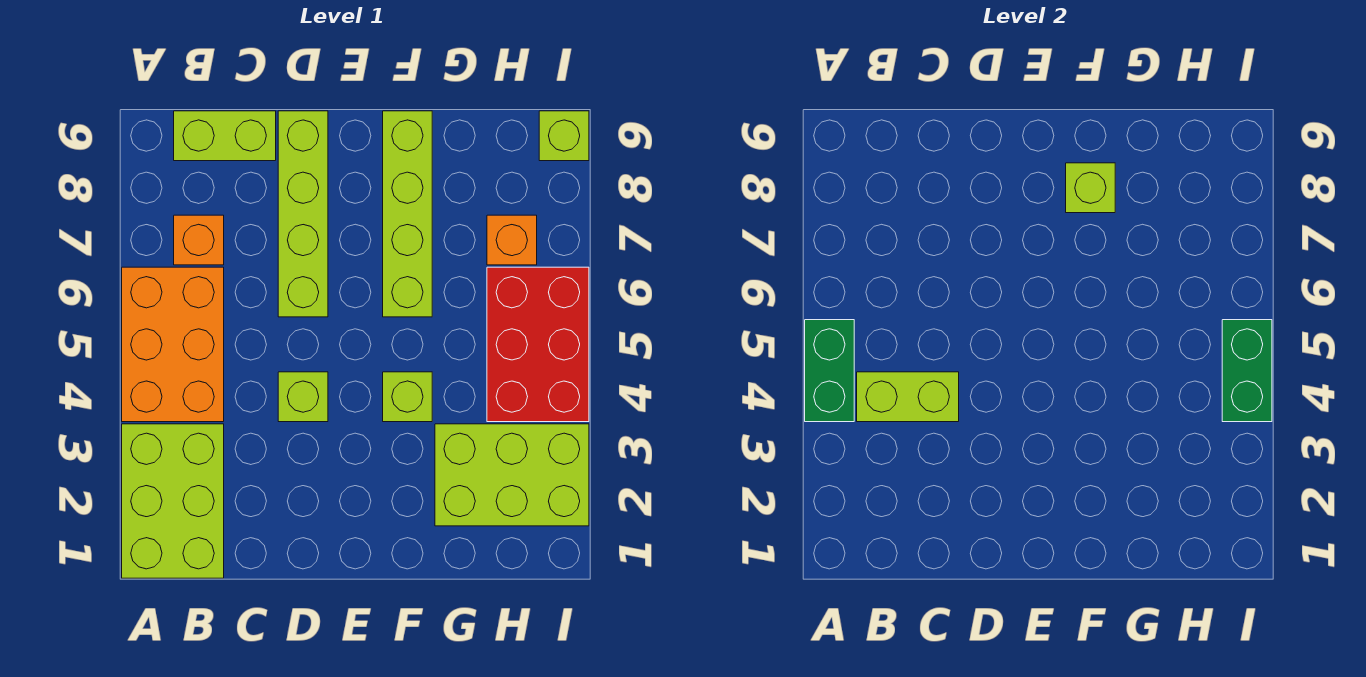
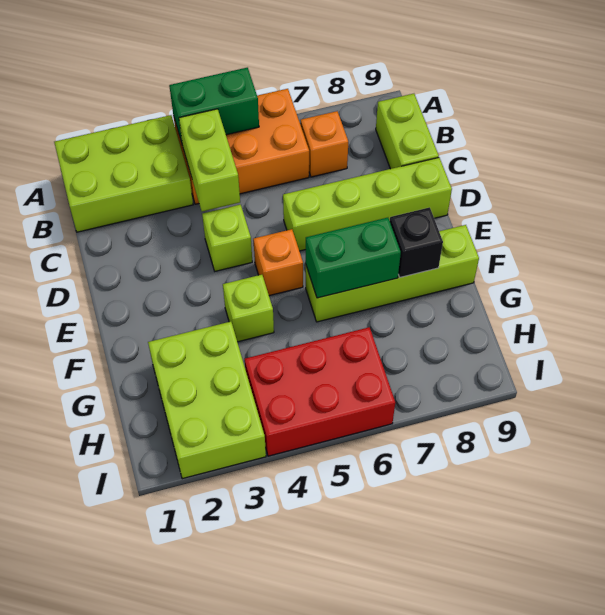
lime 1x1 brick [1066,163,1115,213] -> black 1x1 brick [390,207,443,277]
orange 1x1 brick [487,215,537,265] -> orange 1x1 brick moved to [253,229,303,296]
green 1x2 brick [1222,320,1272,422] -> green 1x2 brick moved to [306,218,401,298]
lime 1x1 brick [539,111,589,161] -> none

